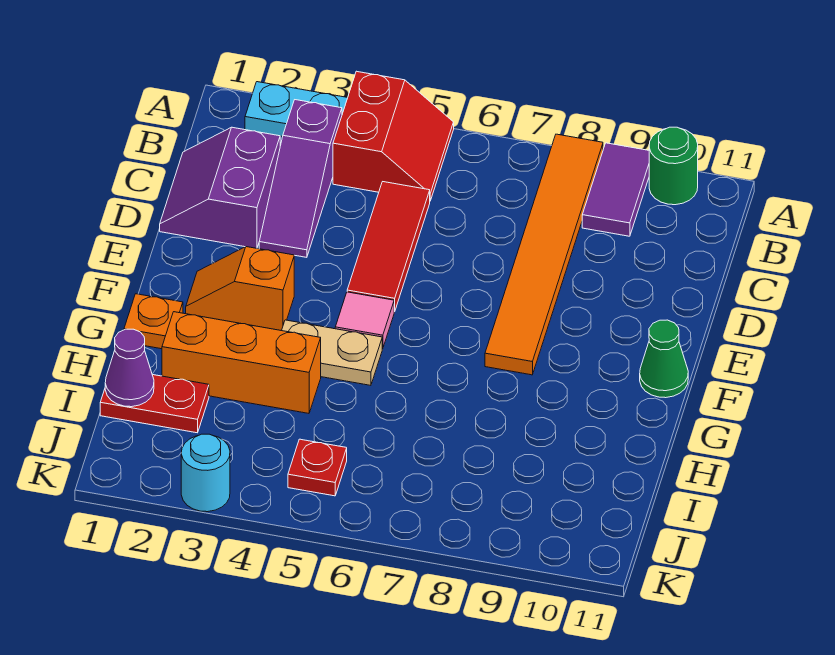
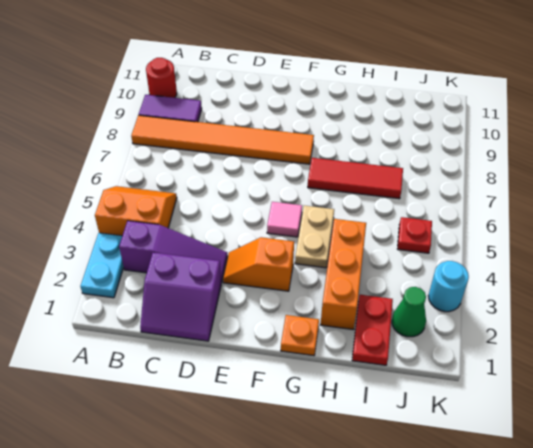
red 2x2 slope [333,71,454,201] -> orange 2x2 slope [95,186,177,236]
green 1x1 round brick [649,127,698,205] -> red 1x1 round brick [146,58,177,98]
red 1x3 tile [347,182,430,312] -> red 1x3 tile moved to [308,158,403,199]
orange 1x2 slope [186,247,294,331] -> orange 1x2 slope turned to [223,237,294,291]
green 1x1 cone [640,320,688,398] -> green 1x1 cone moved to [392,287,426,337]
purple 1x1 cone [105,329,154,407] -> none

